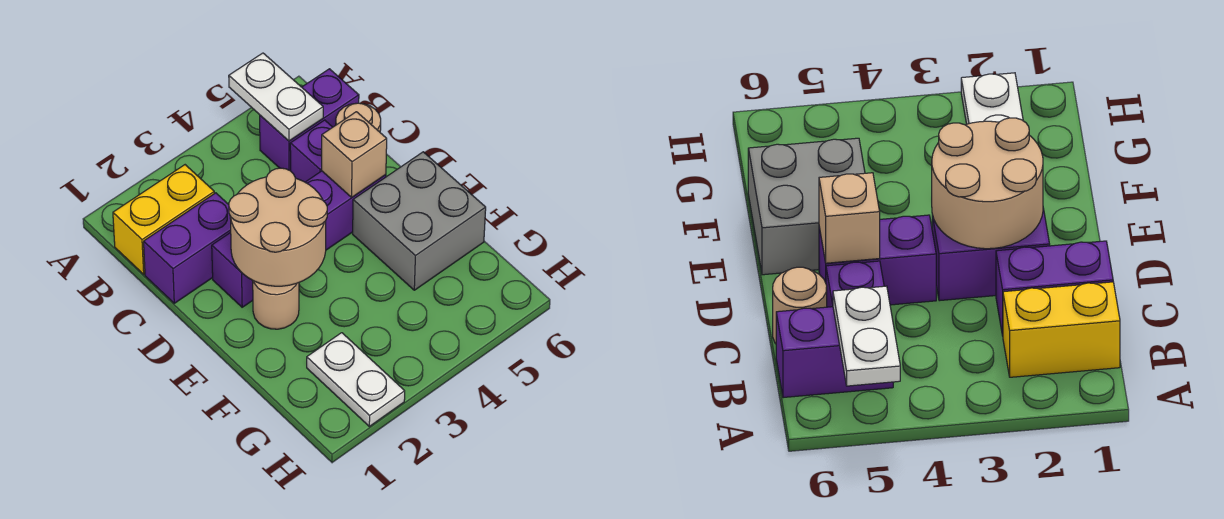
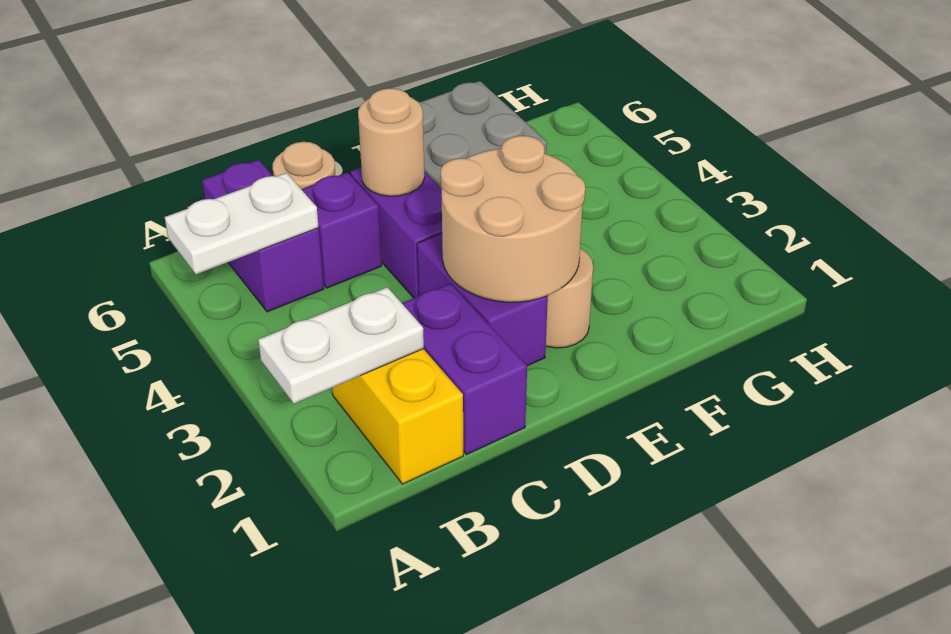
tan 1x1 brick [322,112,387,197] -> tan 1x1 round brick [358,88,425,196]
white 1x2 plate [307,333,405,426] -> white 1x2 plate moved to [258,287,424,404]

